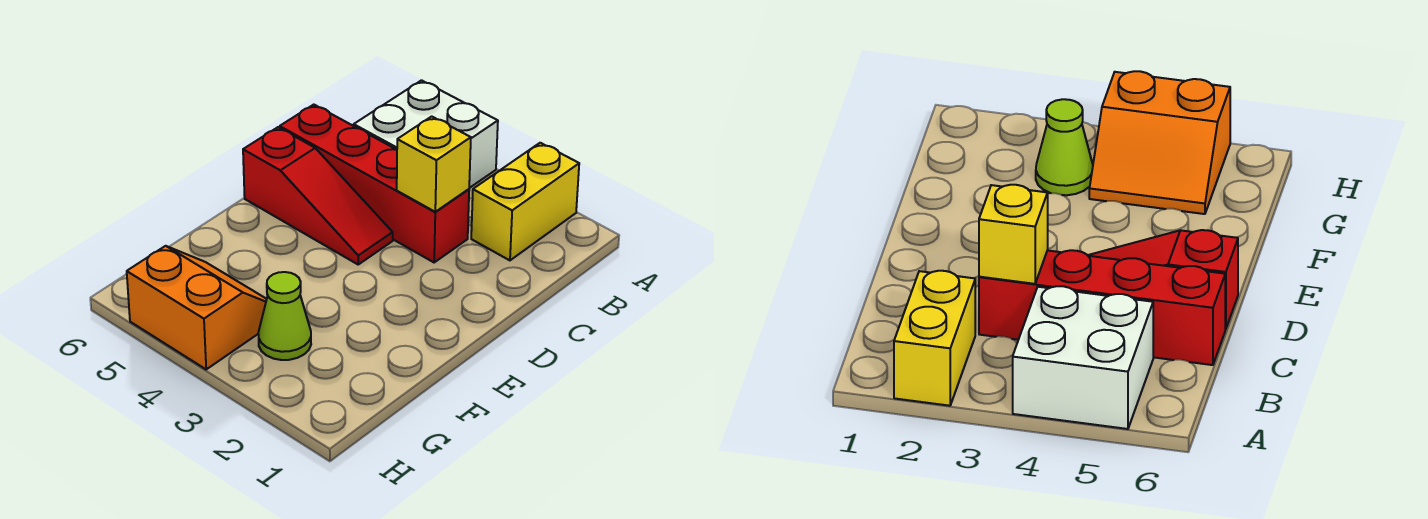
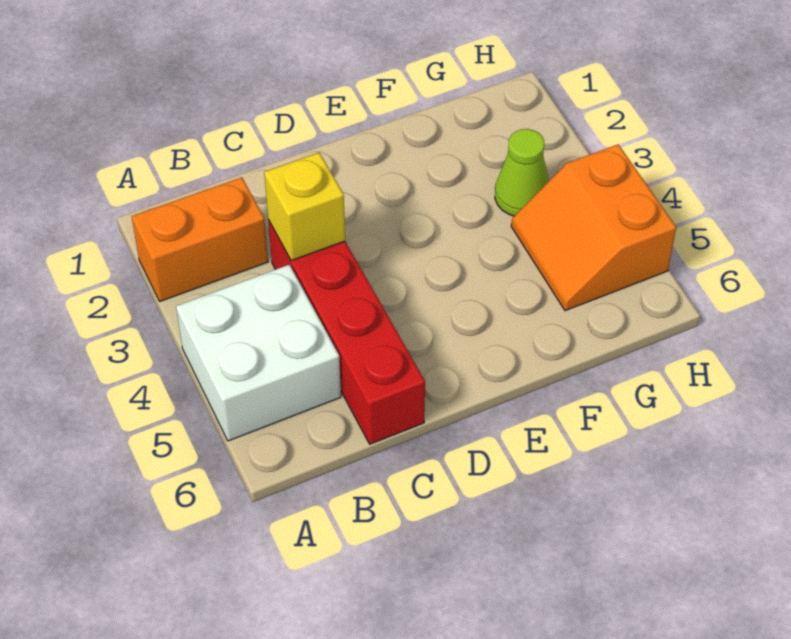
yellow 1x2 brick [471,143,579,260] -> orange 1x2 brick [132,177,268,301]
red 1x3 slope [243,127,393,264] -> none

